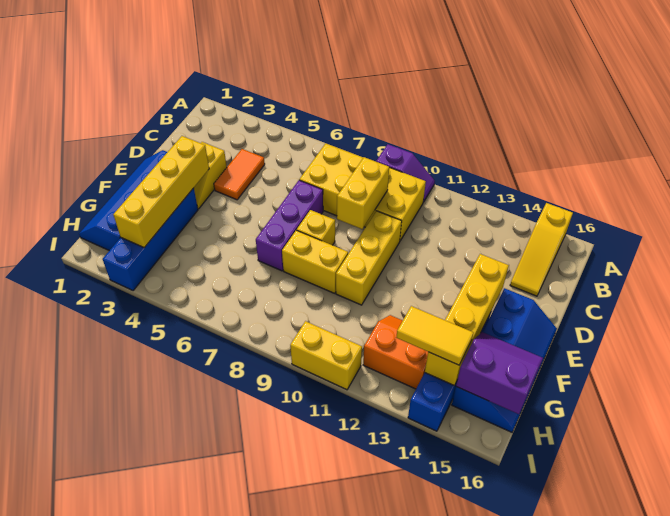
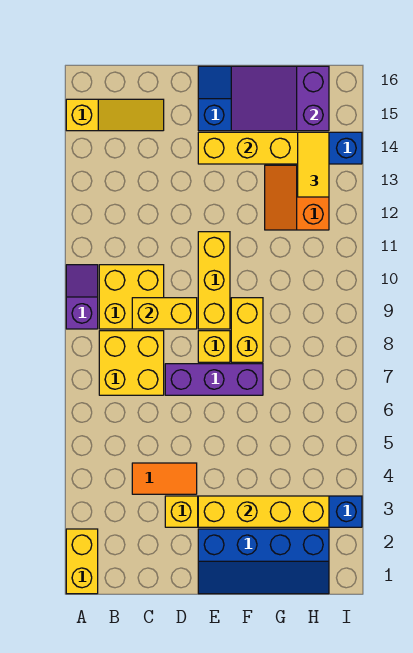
yellow 1x3 brick [336,211,402,305] -> yellow 1x3 brick turned to [198,232,230,329]
purple 2x2 slope [456,332,543,414] -> purple 2x3 slope [231,66,329,131]
yellow 1x2 brick [290,321,362,390] -> yellow 1x2 brick moved to [66,529,98,594]

